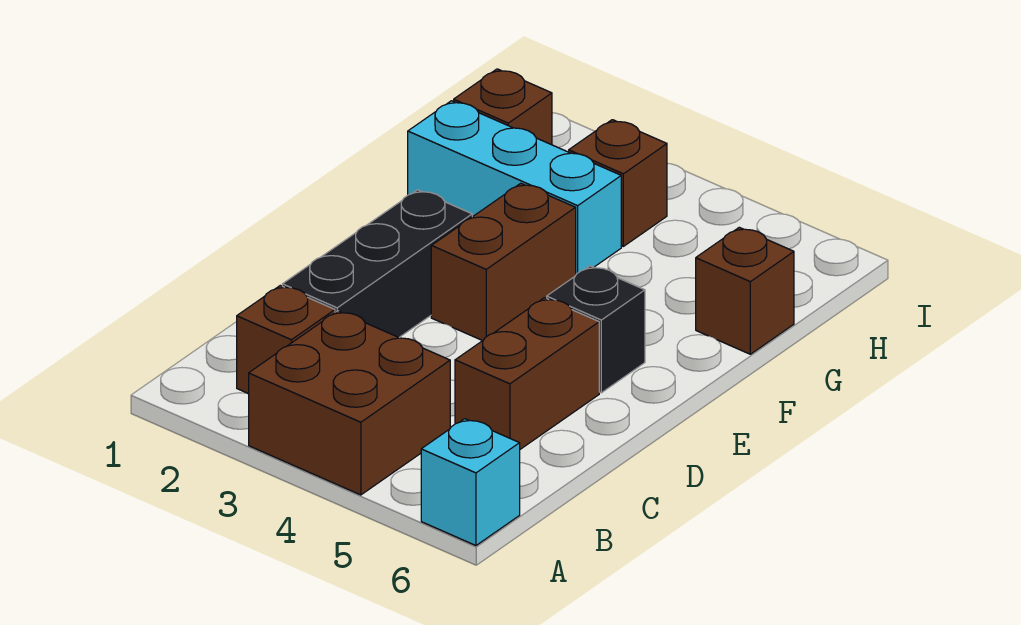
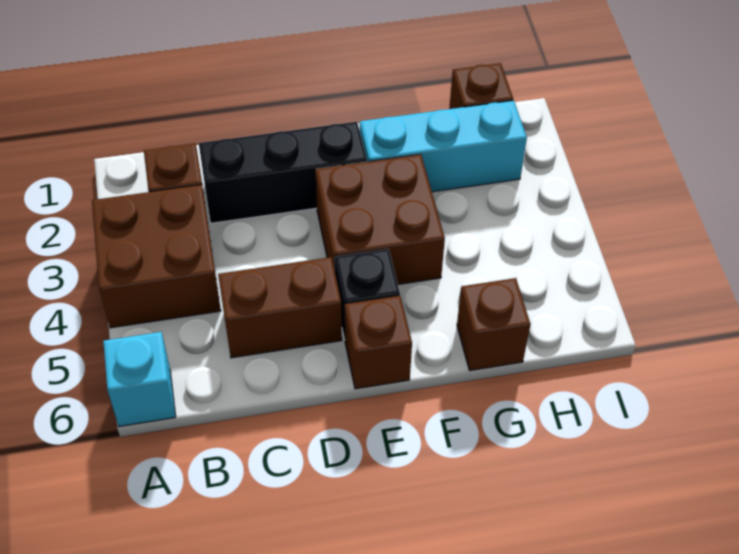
brown 1x2 brick [431,183,576,341] -> brown 2x2 brick [315,154,445,285]
cyan 1x3 brick [408,101,621,274] -> cyan 1x3 brick turned to [360,100,527,192]
brown 1x1 brick [569,120,667,246] -> brown 1x1 brick moved to [345,296,412,389]

